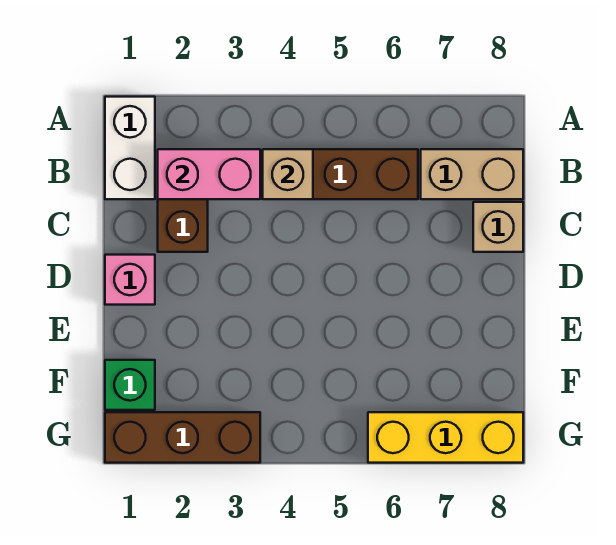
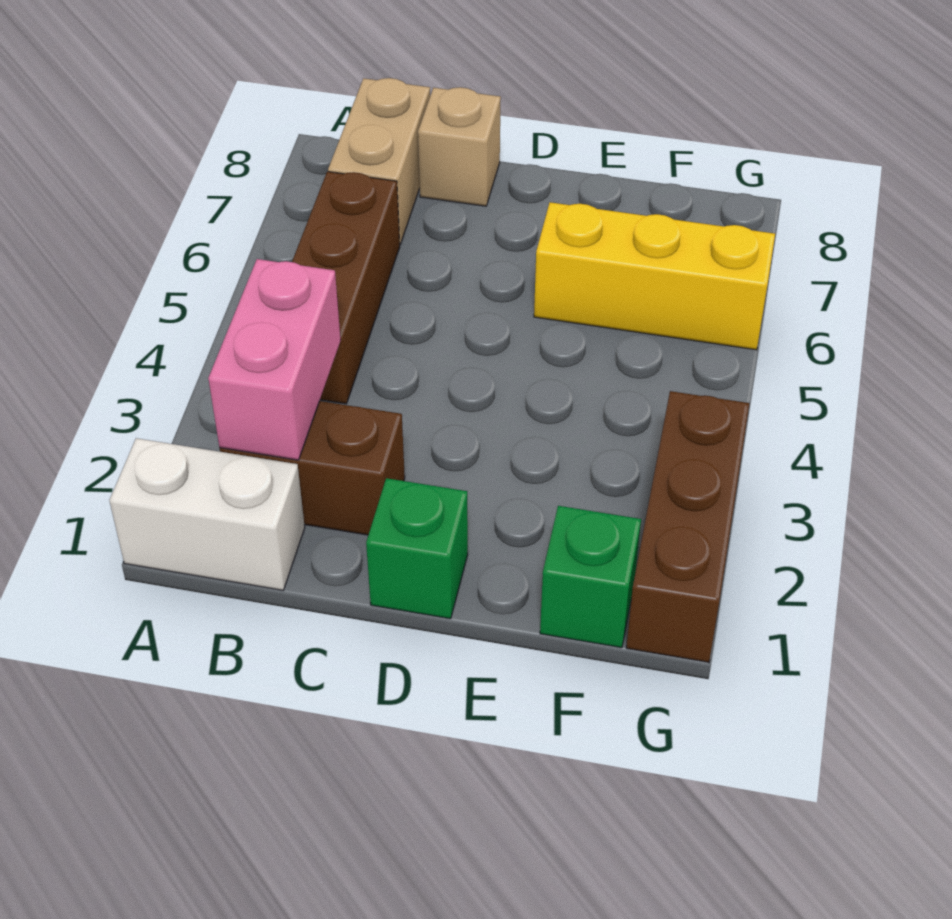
tan 1x1 brick [263,149,313,199] -> none
pink 1x1 brick [105,255,155,305] -> green 1x1 brick [366,478,468,619]
yellow 1x3 brick [368,412,523,463] -> yellow 1x3 brick turned to [534,202,775,350]

